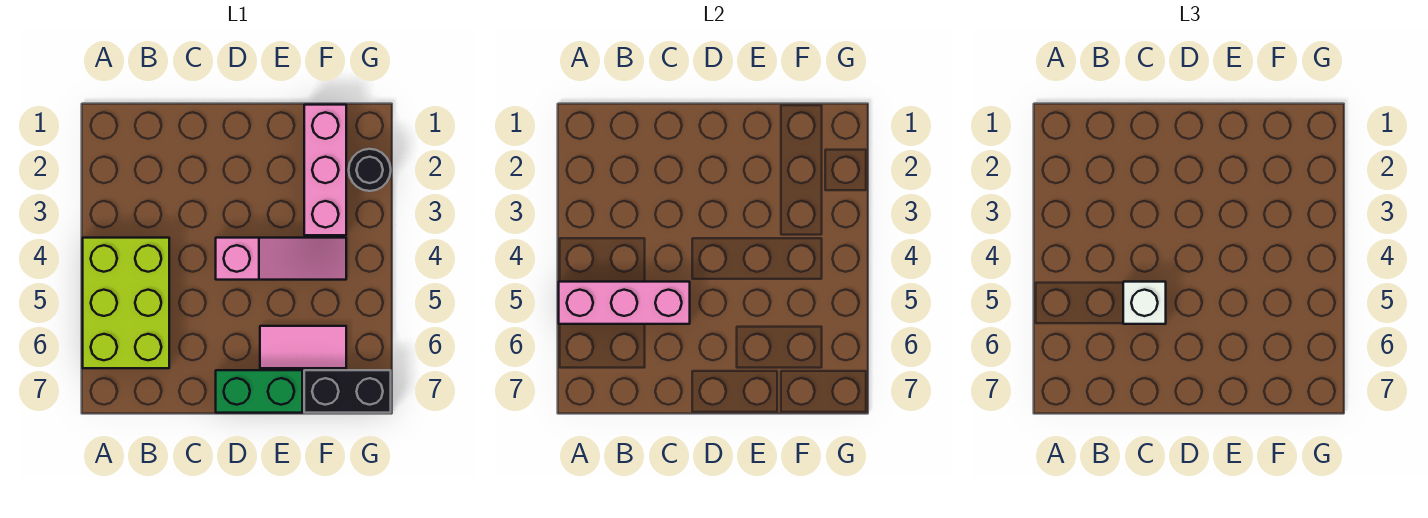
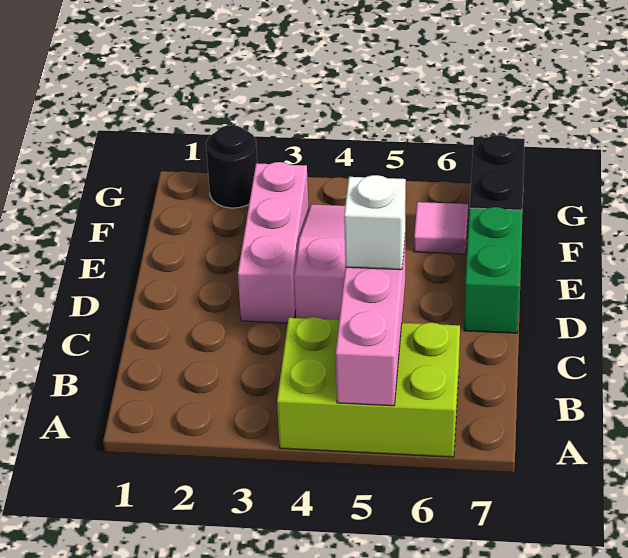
pink 1x2 tile [260,326,346,368] -> pink 1x1 tile [414,202,468,254]
pink 1x3 brick [304,105,346,235] -> pink 1x3 brick turned to [238,162,309,323]

